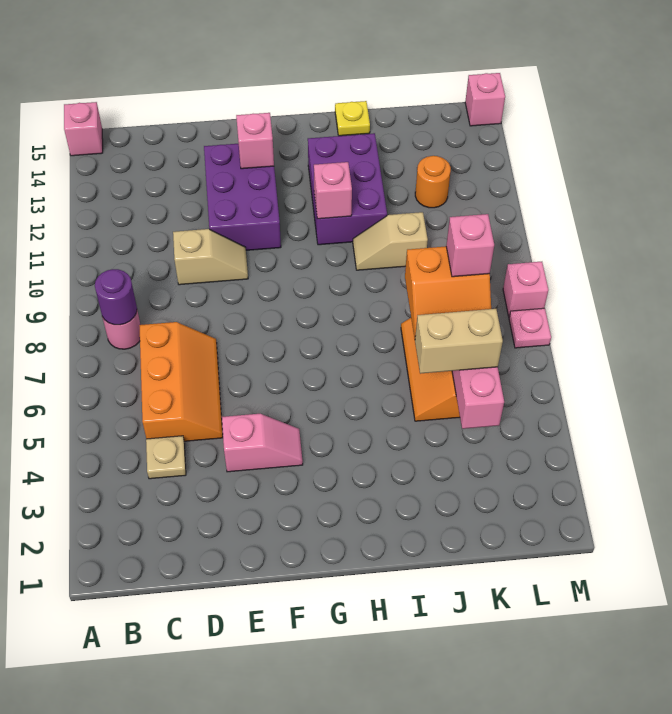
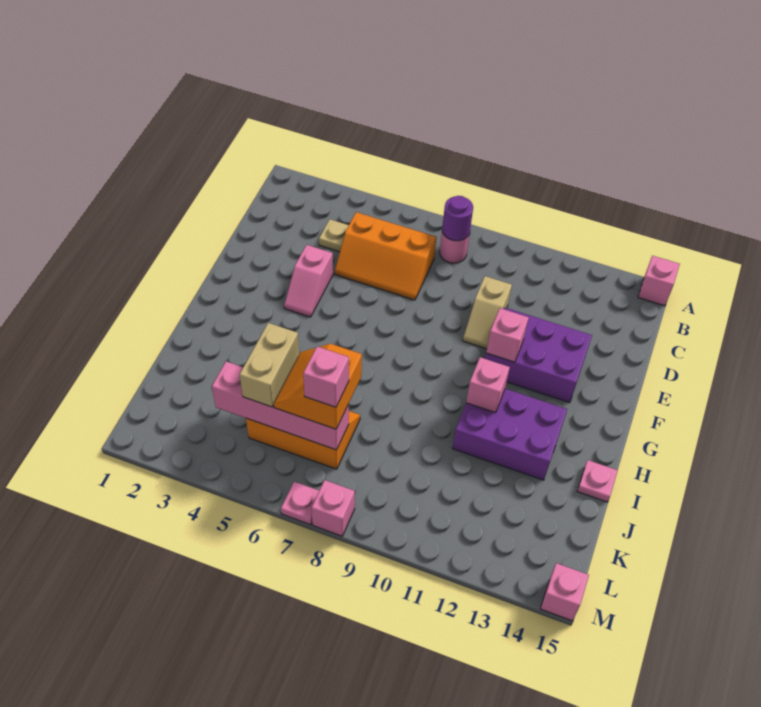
pink 1x1 brick [236,113,274,169] -> pink 1x1 brick moved to [486,308,529,362]
tan 1x2 slope [353,212,428,270] -> none
yellow 1x1 plate [335,101,370,136] -> pink 1x1 plate [577,460,618,502]
orange 1x1 round brick [415,156,451,208] -> none

